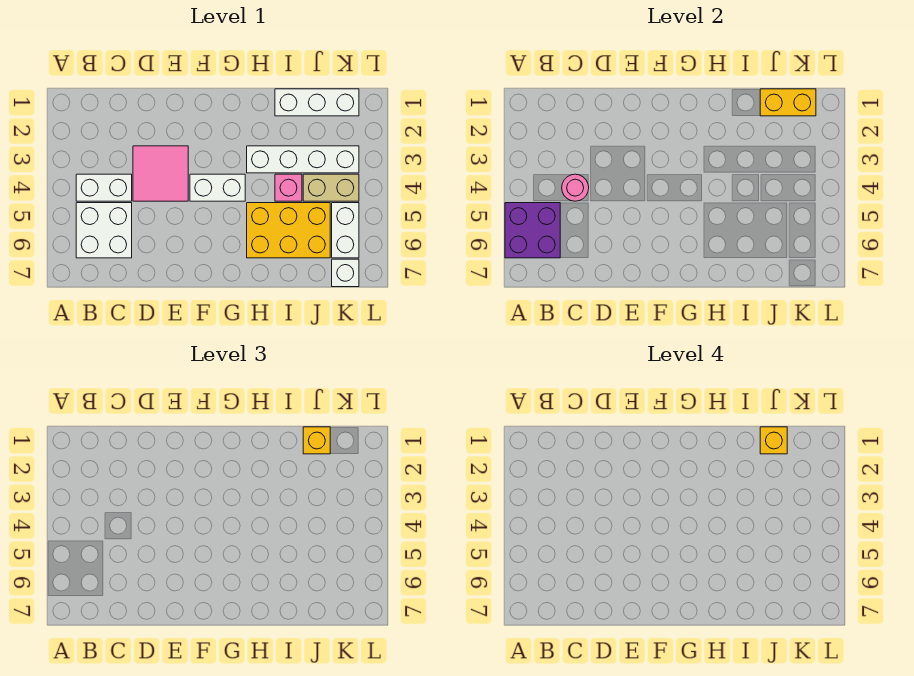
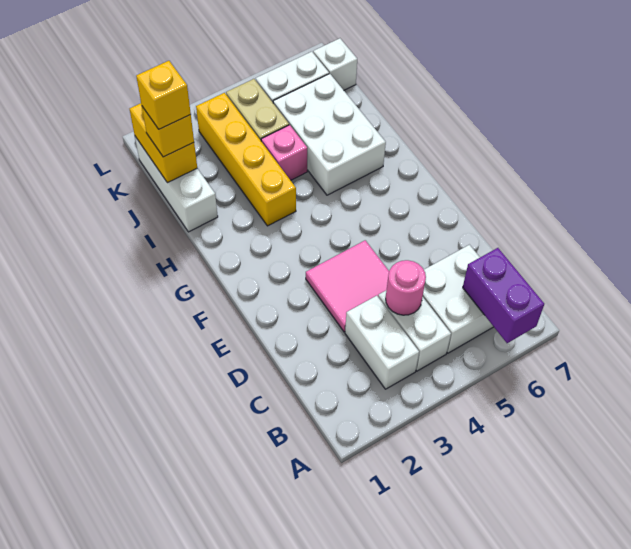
purple 2x2 brick [505,203,560,258] -> purple 1x2 brick [463,248,544,343]
white 1x2 brick [190,174,245,201] -> white 1x2 brick moved to [345,296,419,389]
white 1x4 brick [247,146,359,173] -> yellow 1x4 brick [196,93,296,226]
yellow 2x3 brick [247,203,330,258] -> white 2x3 brick [273,74,386,195]

